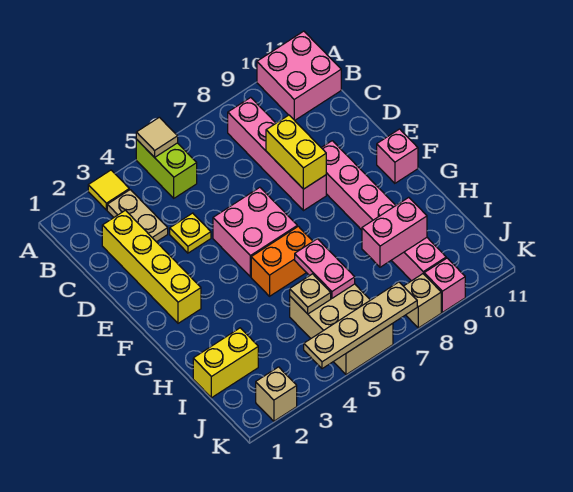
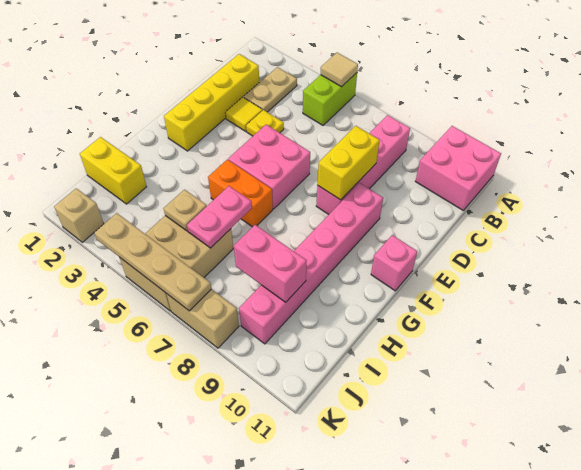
yellow 1x1 tile [88,170,129,210] -> yellow 1x1 tile moved to [225,97,262,131]
tan 1x1 brick [404,274,441,328] -> tan 1x2 brick [167,289,239,348]
pink 1x1 brick [424,258,465,312] -> none

